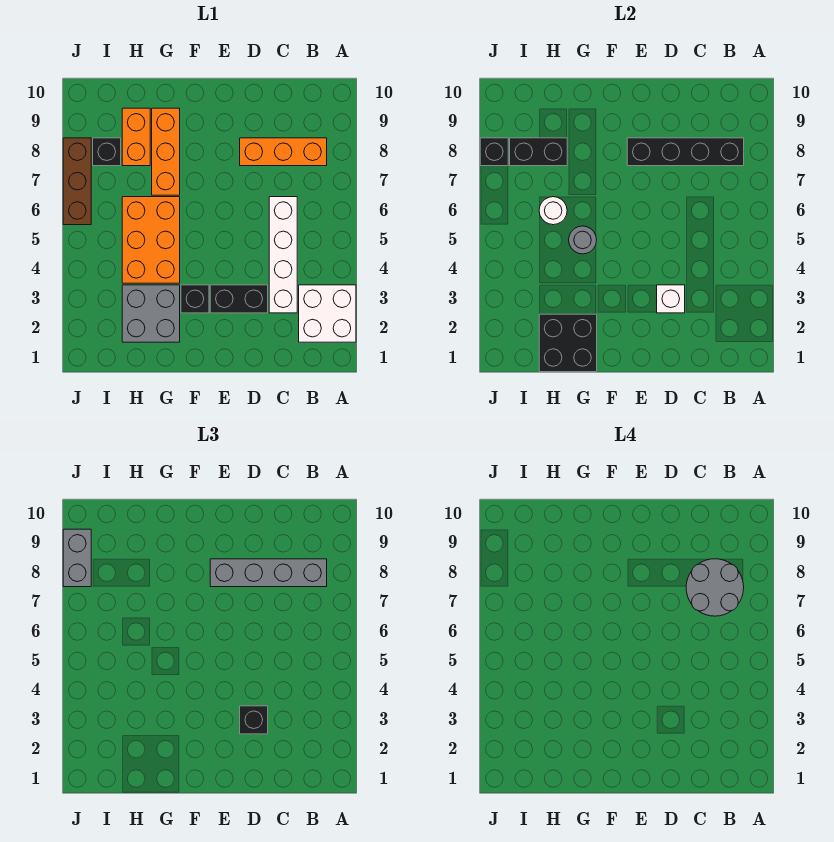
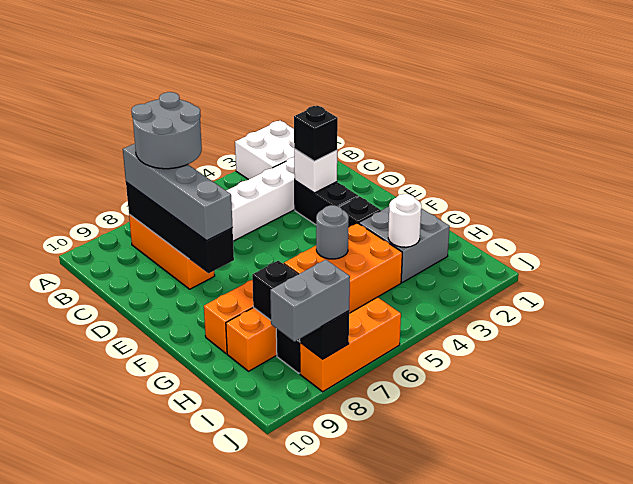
black 2x2 brick [539,314,597,372] -> none
white 1x1 round brick [539,197,567,225] -> white 1x1 round brick moved to [388,194,421,247]
brown 1x3 brick [63,138,91,225] -> orange 1x3 brick [300,297,401,392]

